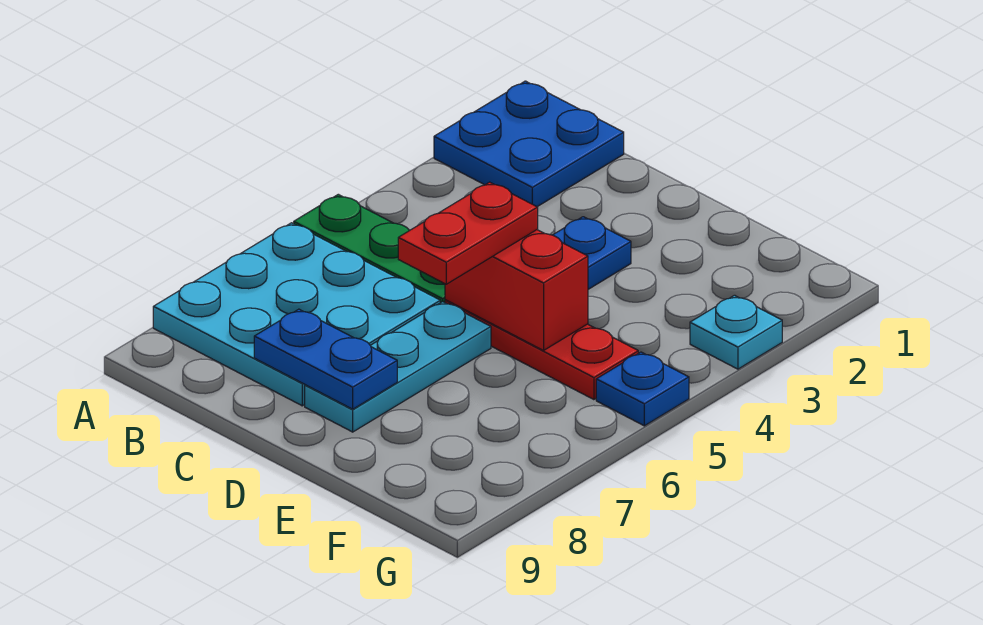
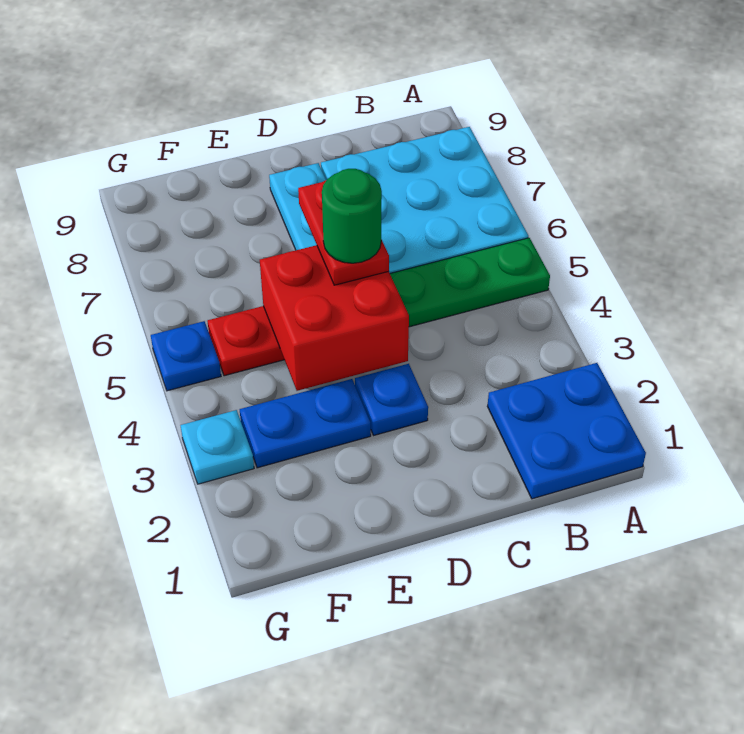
blue 1x2 plate [254,309,397,409] -> blue 1x2 plate moved to [240,379,371,468]
red 1x2 brick [445,230,588,351] -> red 2x2 brick [260,245,409,391]
none -> green 1x1 round brick [322,169,382,263]

